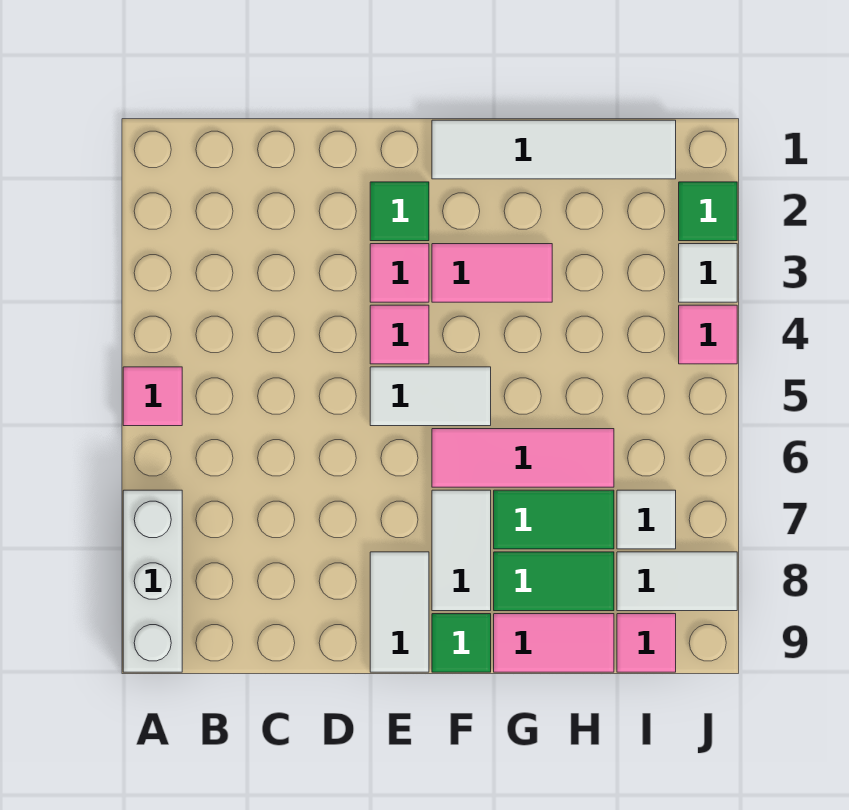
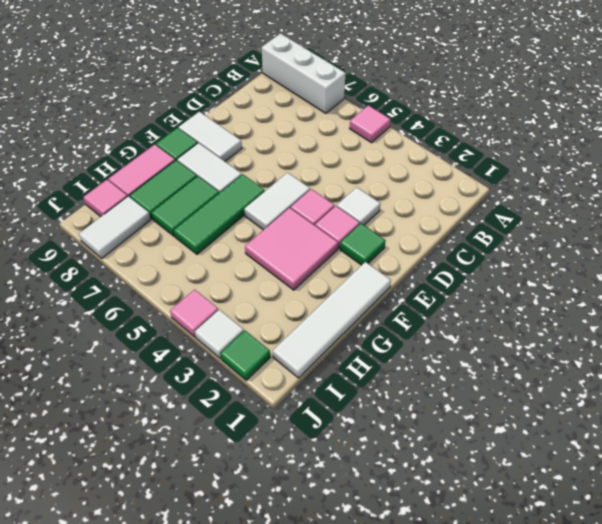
pink 1x2 tile [432,244,552,302] -> pink 2x2 tile [245,208,338,290]
pink 1x3 tile [432,429,614,487] -> green 1x3 tile [174,174,265,254]
white 1x1 tile [617,490,676,549] -> white 1x1 tile moved to [337,187,381,225]

